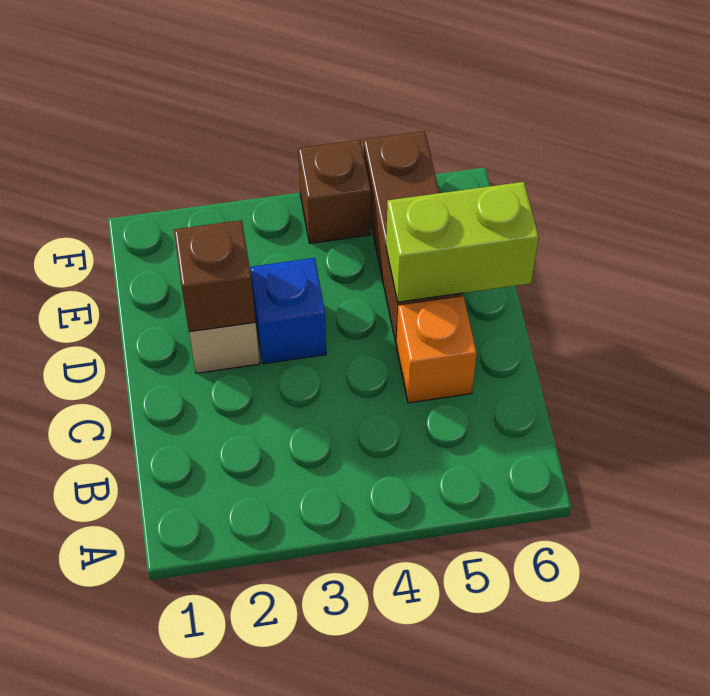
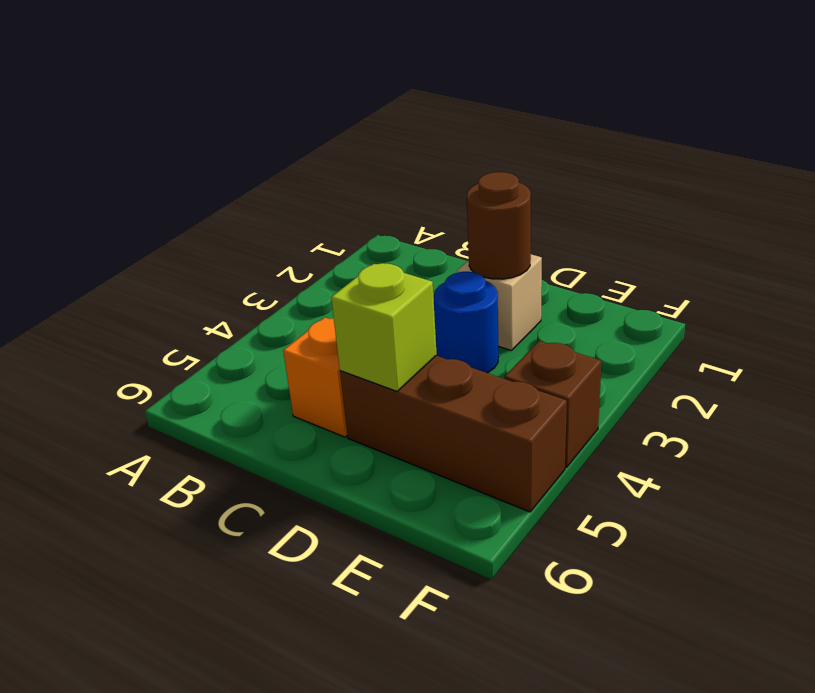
brown 1x1 brick [174,220,256,332] -> brown 1x1 round brick [467,172,531,279]
blue 1x1 brick [250,258,326,364] -> blue 1x1 round brick [434,272,499,373]
lime 1x2 brick [386,182,539,302] -> lime 1x1 brick [331,263,437,391]

